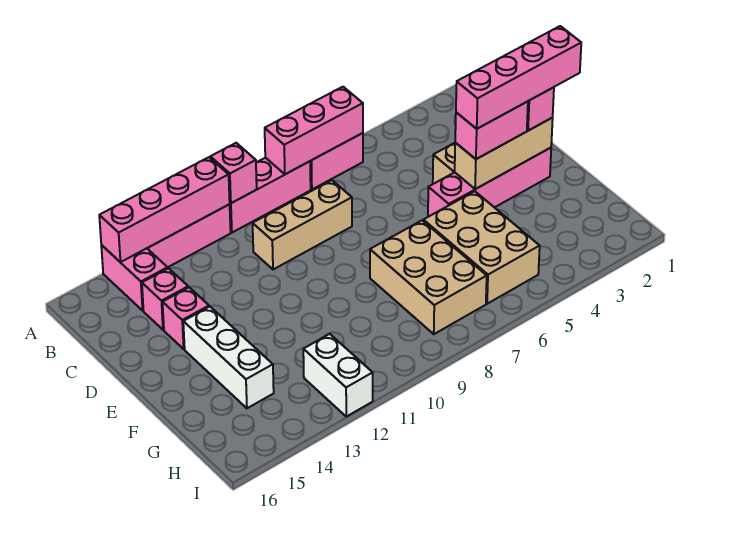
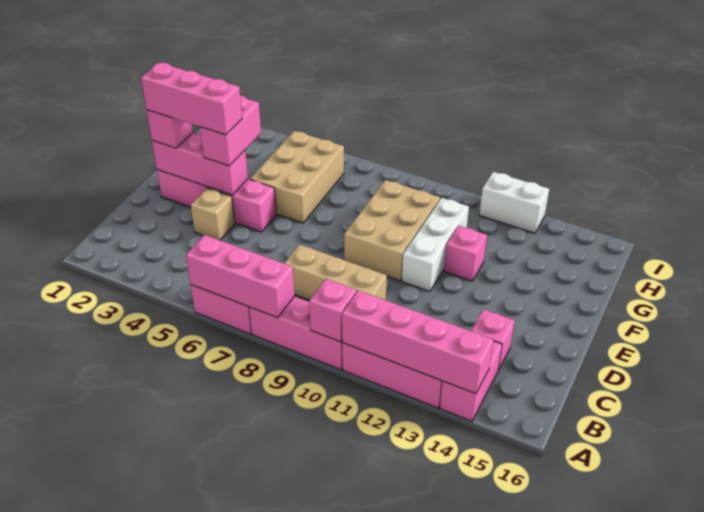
pink 1x1 brick [163,287,209,349] -> pink 1x1 brick moved to [444,226,487,281]
pink 1x4 brick [456,26,581,129] -> pink 1x3 brick [141,63,242,135]
tan 1x3 brick [455,118,553,189] -> pink 1x3 brick [152,133,248,195]
pink 1x2 brick [455,102,528,159] -> pink 1x2 brick turned to [200,96,261,166]
white 1x3 brick [183,307,274,408] -> white 1x3 brick moved to [402,198,469,291]
tan 2x3 brick [370,220,487,334] -> tan 2x3 brick moved to [344,180,440,281]
white 1x2 brick [303,334,373,417] -> white 1x2 brick turned to [479,172,549,233]

